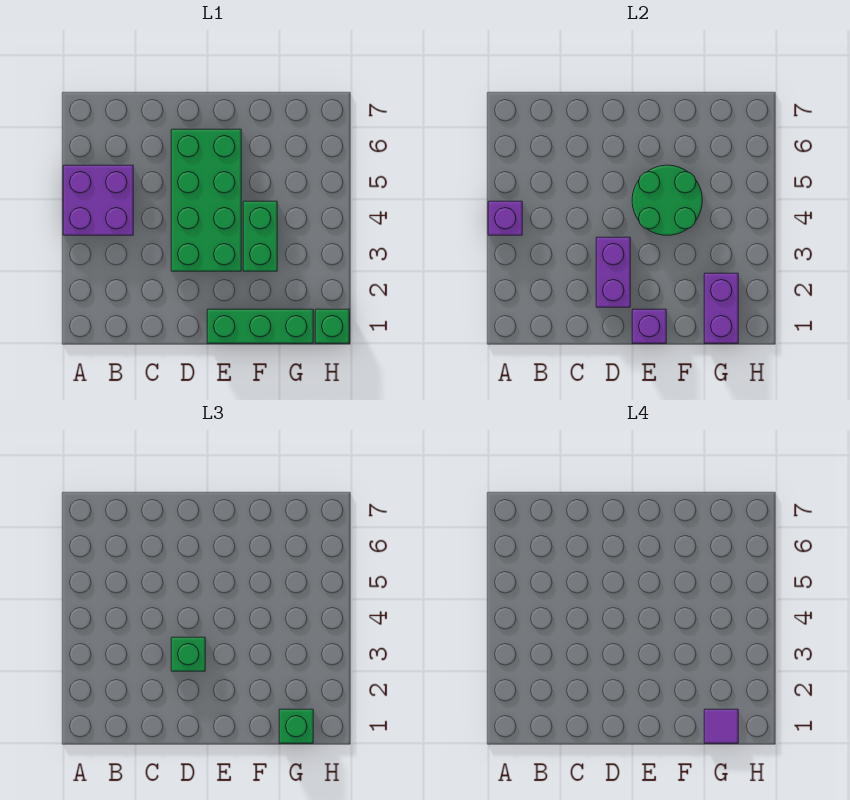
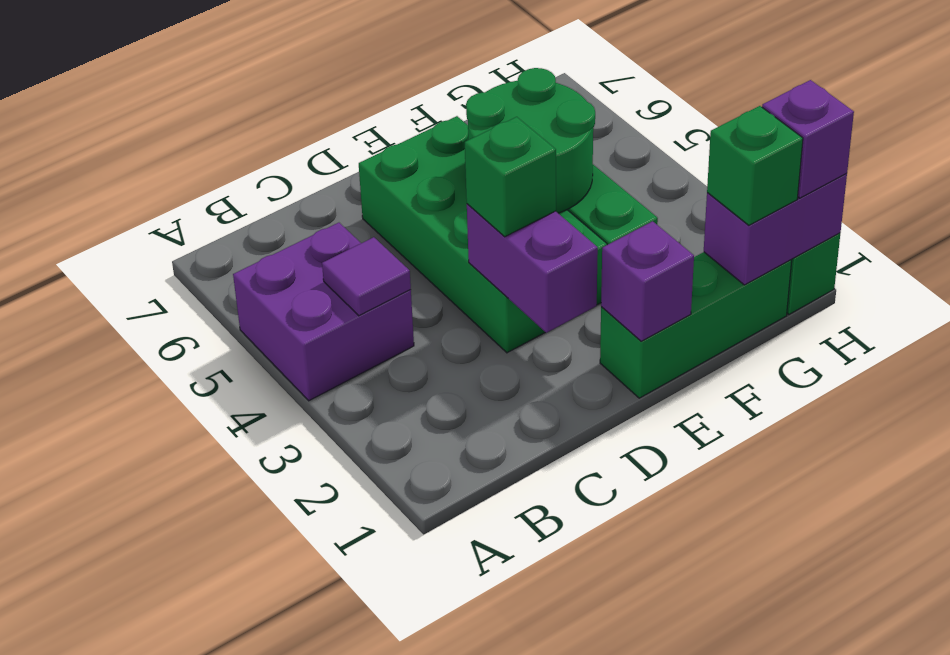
purple 1x1 brick [488,201,522,235] -> purple 1x1 brick moved to [762,80,854,198]
purple 1x2 brick [704,273,738,343] -> purple 1x2 brick turned to [704,173,847,285]
purple 1x1 tile [704,709,738,743] -> purple 1x1 tile moved to [322,237,411,316]

